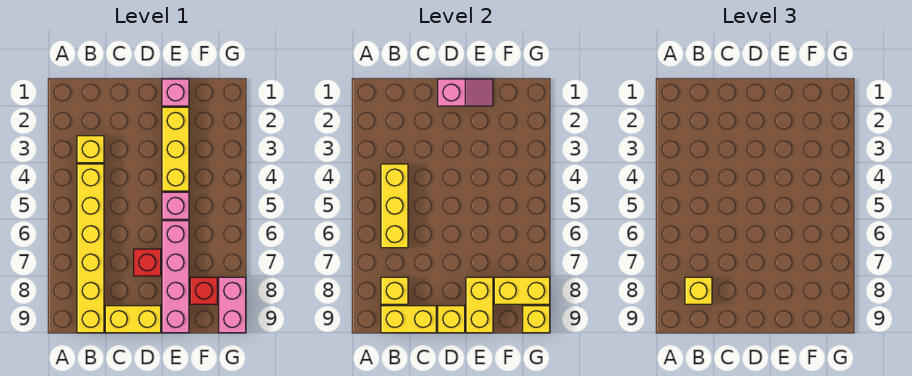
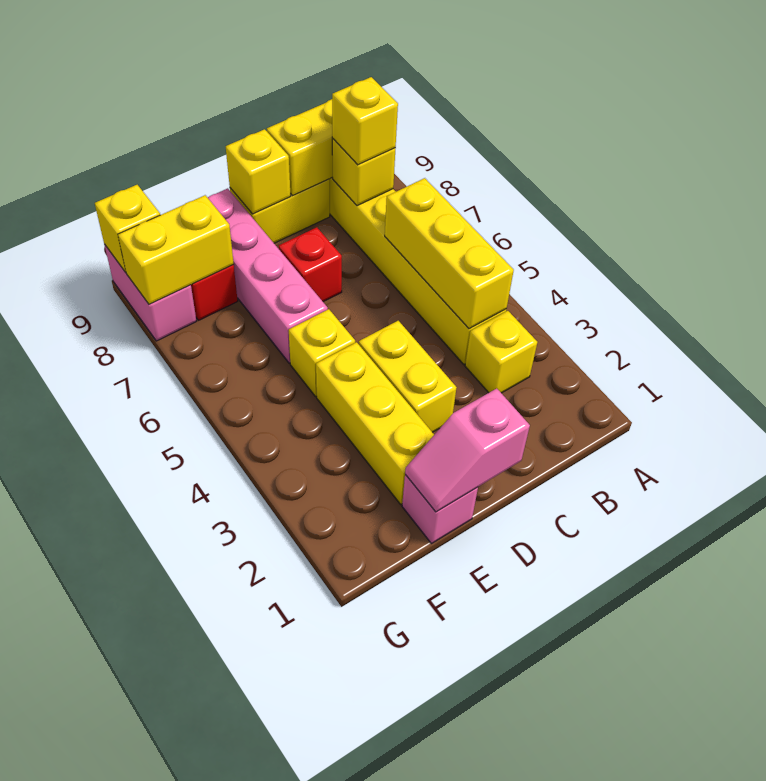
pink 1x1 brick [162,192,189,219] -> yellow 1x1 brick [289,309,355,397]
yellow 1x2 brick [466,277,493,333] -> yellow 1x2 brick moved to [359,321,457,432]

